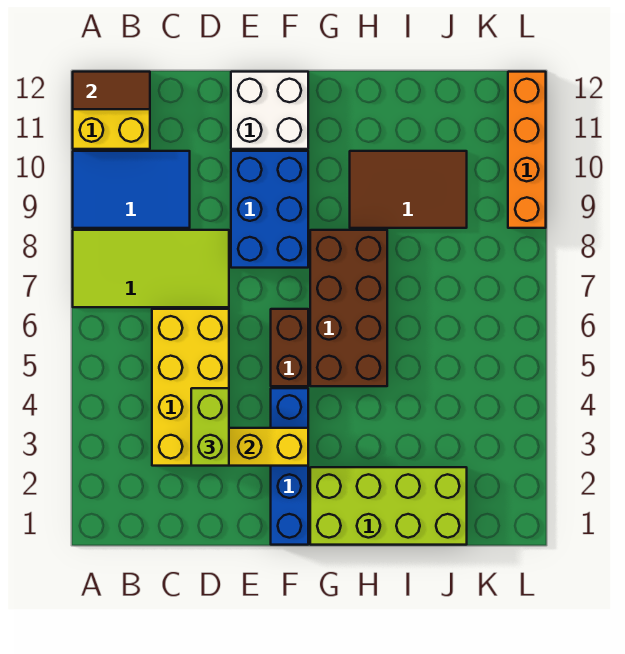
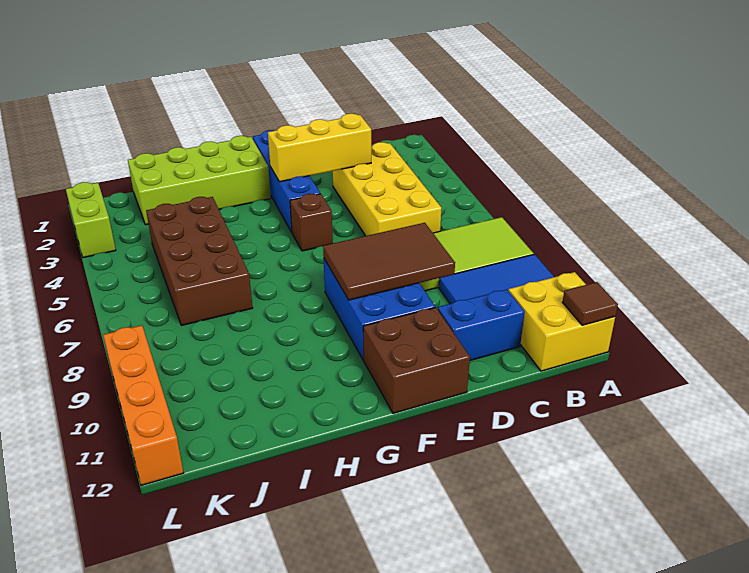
brown 1x2 tile [73,72,150,109] -> brown 1x1 tile [562,282,618,325]
none -> blue 1x2 brick [438,289,525,360]
lime 1x2 brick [191,388,229,466] -> lime 1x2 brick moved to [66,182,116,258]
white 2x2 brick [231,72,308,149] -> brown 2x2 brick [363,307,470,413]
brown 1x2 brick [271,309,308,386] -> brown 1x1 brick [290,194,333,251]
brown 2x4 brick [310,230,387,386] -> brown 2x4 brick moved to [146,197,253,326]
brown 2x3 tile [350,151,467,228] -> brown 2x3 tile moved to [323,223,455,300]

